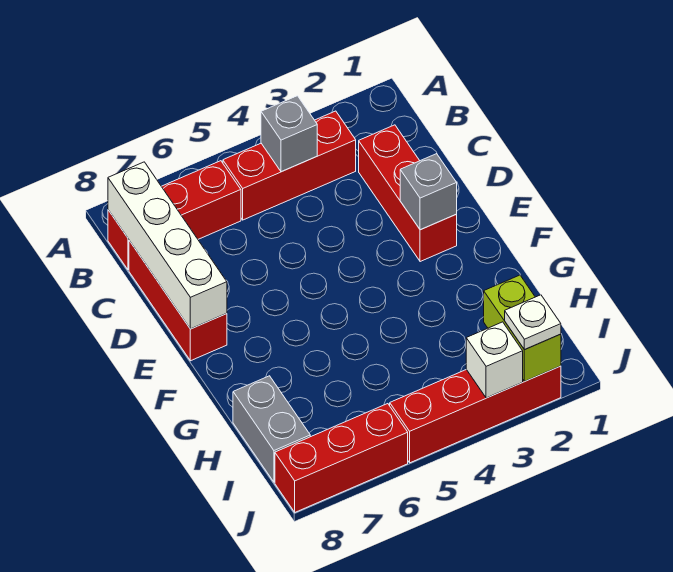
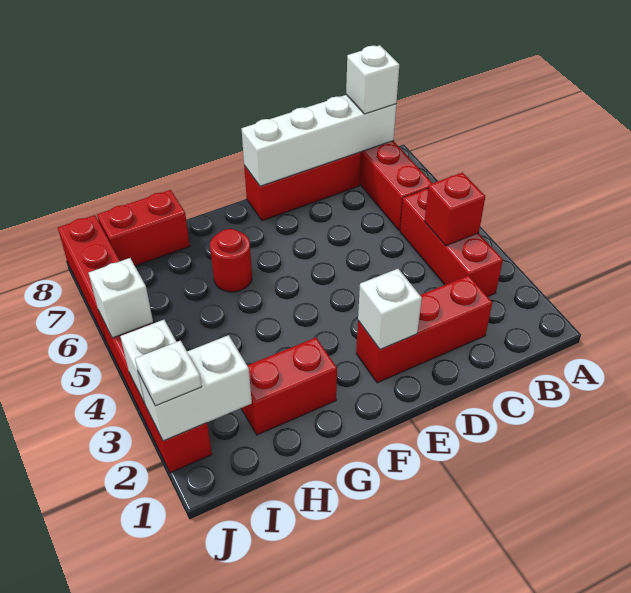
grey 1x1 brick [261,96,317,172] -> red 1x1 brick [424,173,485,246]
none -> white 1x1 brick [346,45,399,114]
grey 1x1 brick [400,154,457,230] -> white 1x1 brick [358,269,422,349]
none -> red 1x2 brick [241,338,337,435]
none -> red 1x1 round brick [210,229,252,292]
grey 1x2 brick [233,376,310,482] -> red 1x2 brick [97,190,190,266]
lime 1x2 brick [484,275,561,381] -> white 1x2 brick [138,335,252,441]
none -> white 1x1 brick [89,258,153,338]

